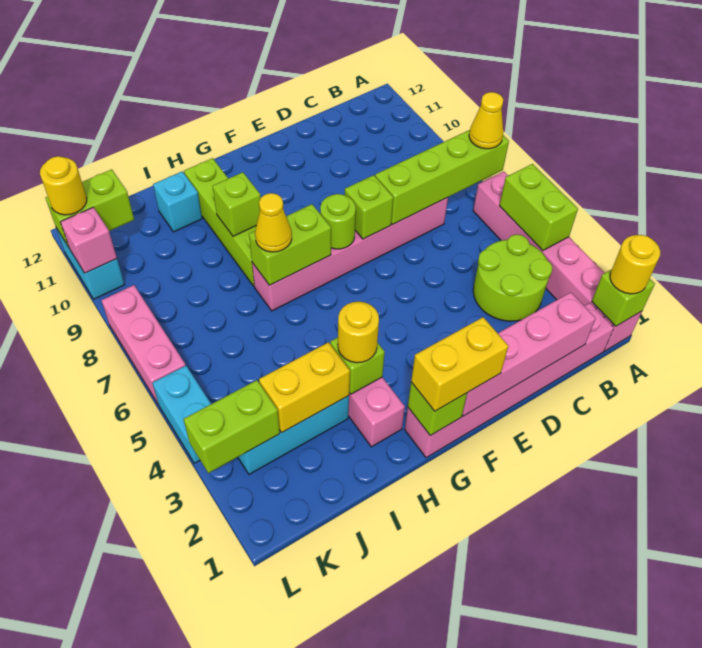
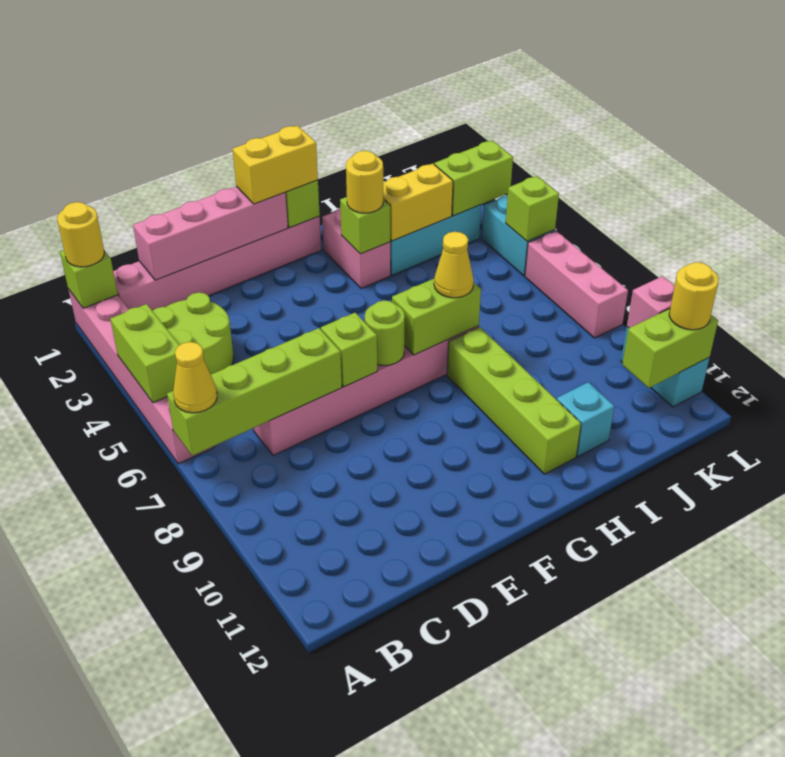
lime 1x1 brick [213,172,261,236] -> lime 1x1 brick moved to [506,176,559,241]

